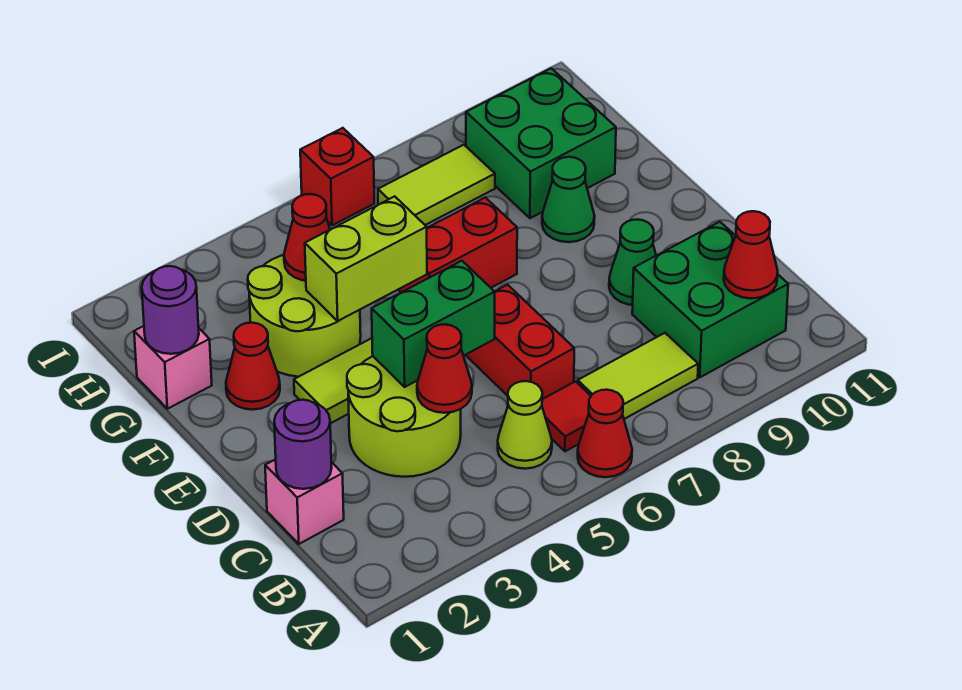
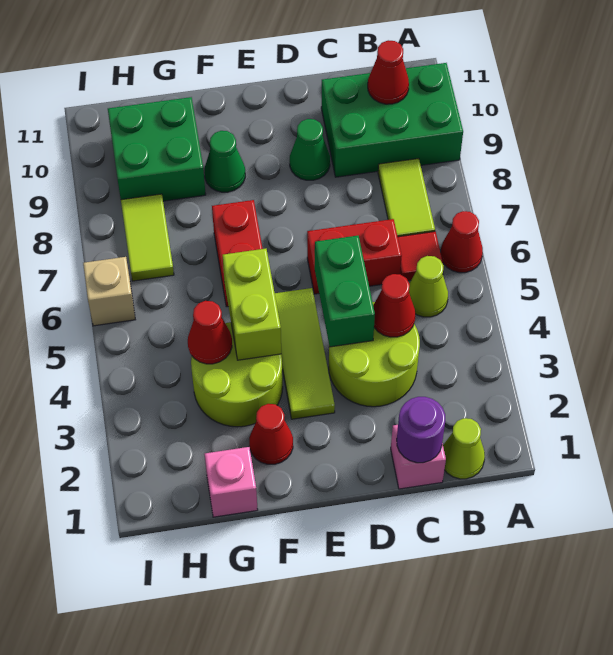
none -> lime 1x1 cone [443,418,485,479]
green 2x2 brick [632,222,788,377] -> green 2x3 brick [321,63,463,177]
purple 1x1 round brick [142,266,199,354] -> none
red 1x1 brick [300,128,374,225] -> tan 1x1 brick [83,257,135,326]

